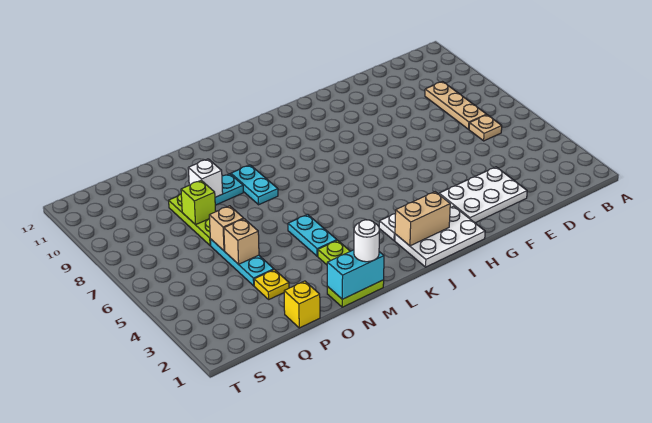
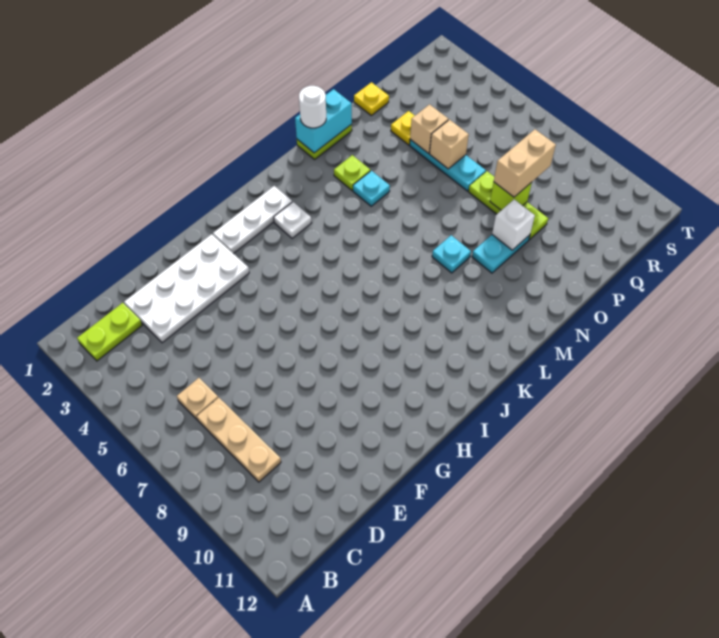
none -> lime 1x2 plate [77,303,142,361]
white 2x3 plate [439,167,527,223] -> white 2x4 plate [124,234,249,343]
white 2x3 plate [395,206,485,267] -> white 1x3 plate [213,186,292,254]
tan 1x2 brick [395,192,450,246] -> tan 1x2 brick moved to [494,129,556,197]
cyan 1x2 plate [288,214,337,256] -> cyan 1x1 plate [353,171,390,206]
cyan 1x2 plate [231,165,278,205] -> cyan 1x1 plate [432,235,471,273]
yellow 1x1 brick [284,281,320,328] -> yellow 1x1 plate [354,82,389,115]
tan 1x1 brick [209,206,244,251] -> tan 1x1 brick moved to [410,105,448,154]

